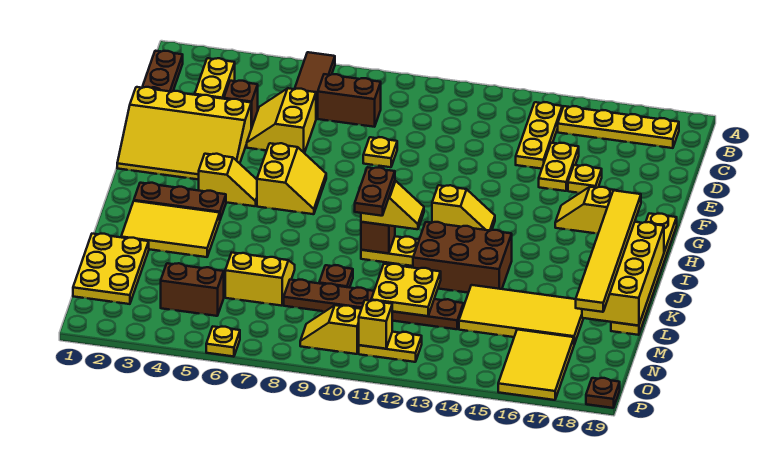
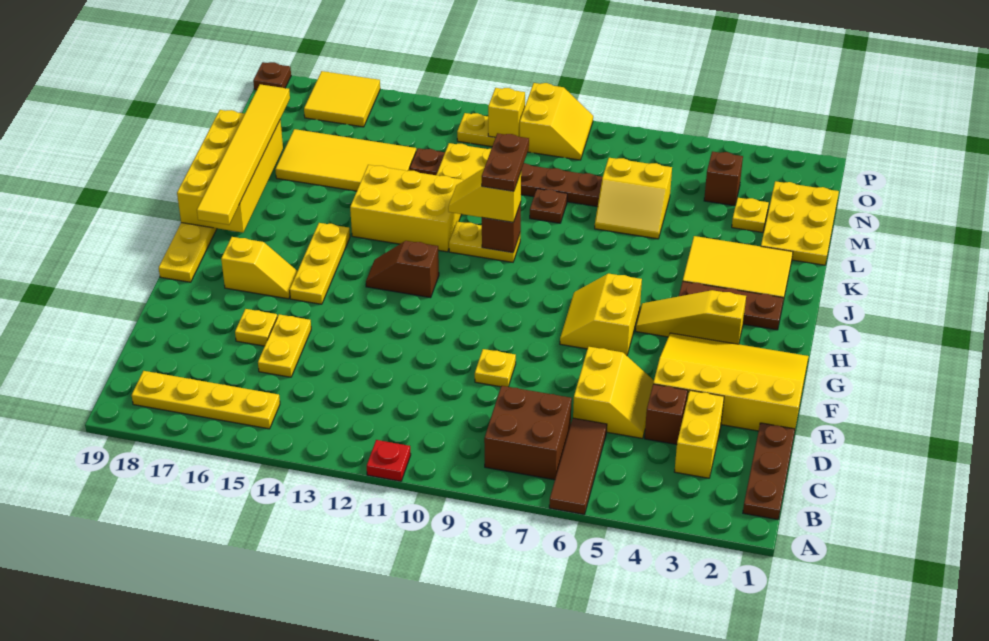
none -> red 1x1 plate [367,440,411,481]
yellow 1x3 plate [516,102,562,169] -> yellow 1x3 plate moved to [290,223,350,304]
brown 1x2 brick [318,74,381,127] -> brown 2x2 brick [484,386,572,480]
yellow 1x2 slope [199,154,257,206] -> yellow 1x3 slope [636,290,746,344]
yellow 1x2 slope [432,185,495,231] -> brown 1x2 slope [366,241,439,298]
brown 2x3 brick [413,222,512,293] -> yellow 2x3 brick [350,165,463,252]
brown 1x2 brick [161,263,224,316] -> brown 1x1 brick [704,152,743,206]
yellow 2x3 tile [498,330,574,400] -> yellow 2x2 tile [304,71,380,127]
yellow 1x2 slope [300,305,361,354] -> yellow 2x2 slope [520,83,593,160]
yellow 1x1 plate [206,327,240,357] -> yellow 1x1 plate moved to [732,198,769,232]

